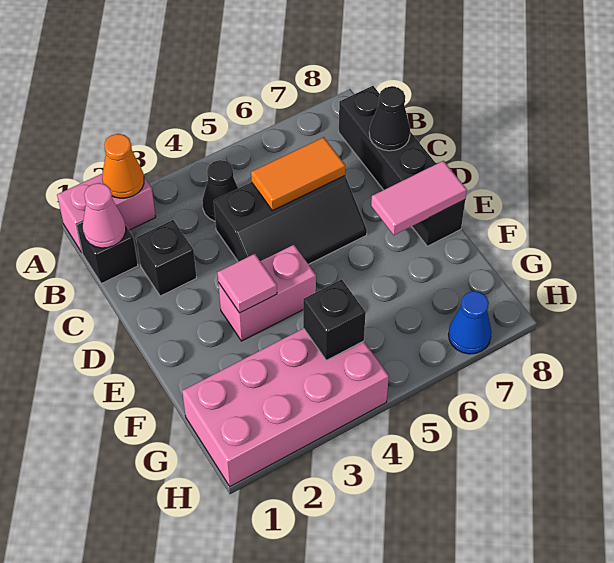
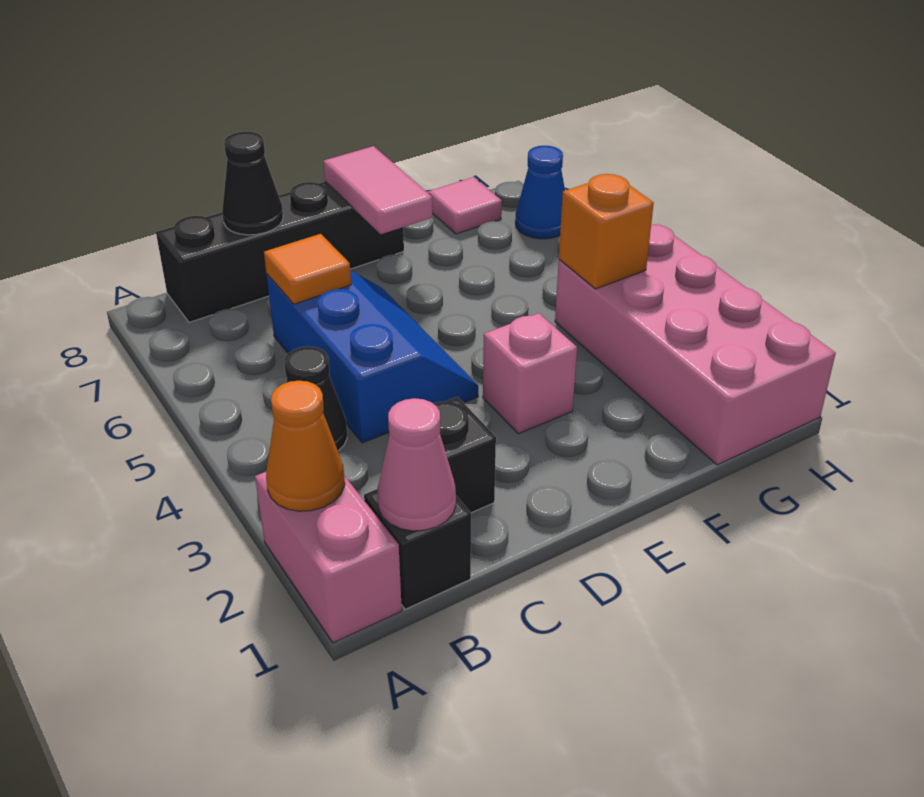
black 2x3 slope [214,176,367,264] -> blue 2x3 slope [267,270,478,443]
orange 1x2 tile [251,137,345,211] -> orange 1x1 tile [264,234,351,304]
pink 1x2 brick [218,245,316,341] -> pink 1x1 brick [483,313,577,434]
pink 1x1 tile [217,254,277,313] -> pink 1x1 tile moved to [428,177,502,234]
black 1x1 brick [303,279,366,360] -> orange 1x1 brick [559,174,654,289]

